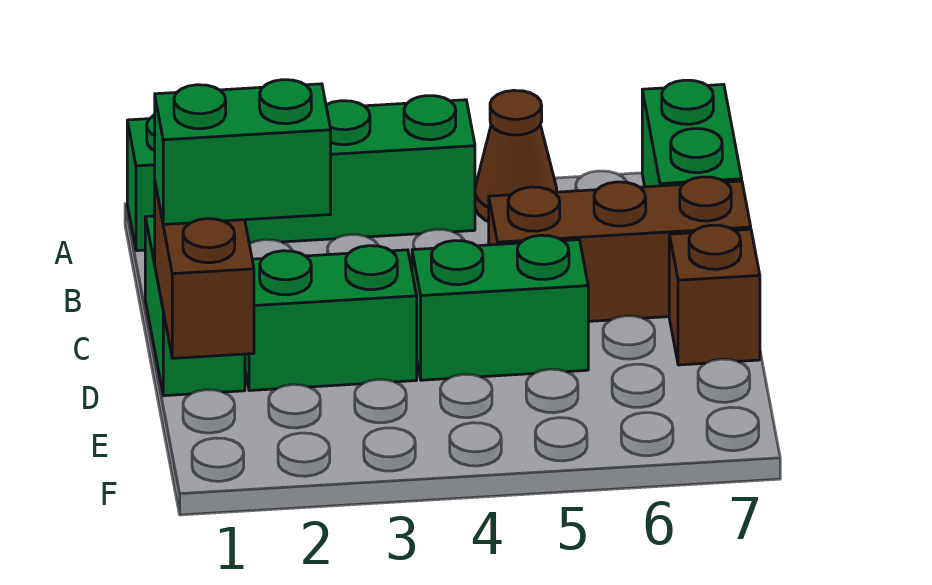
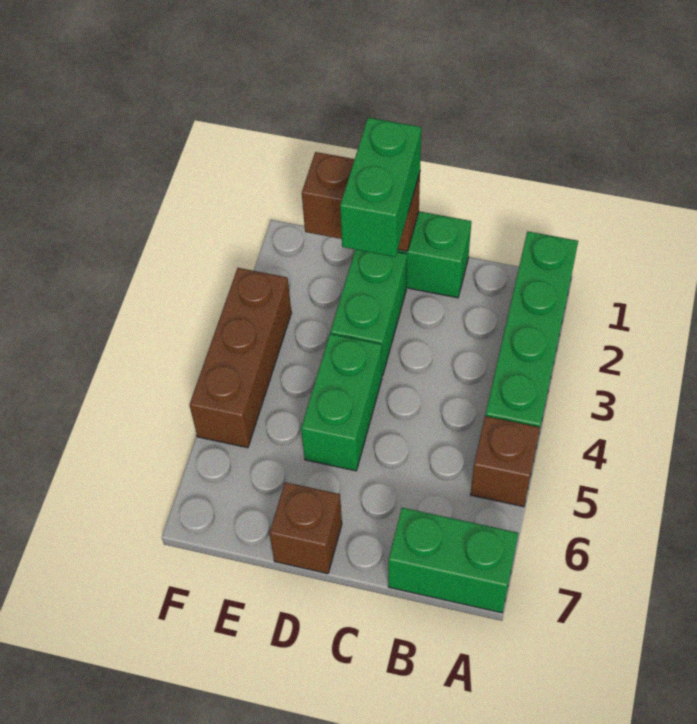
brown 1x1 cone [475,90,557,222] -> brown 1x1 brick [470,416,540,507]
brown 1x3 brick [489,177,751,321] -> brown 1x3 brick moved to [189,268,292,448]

